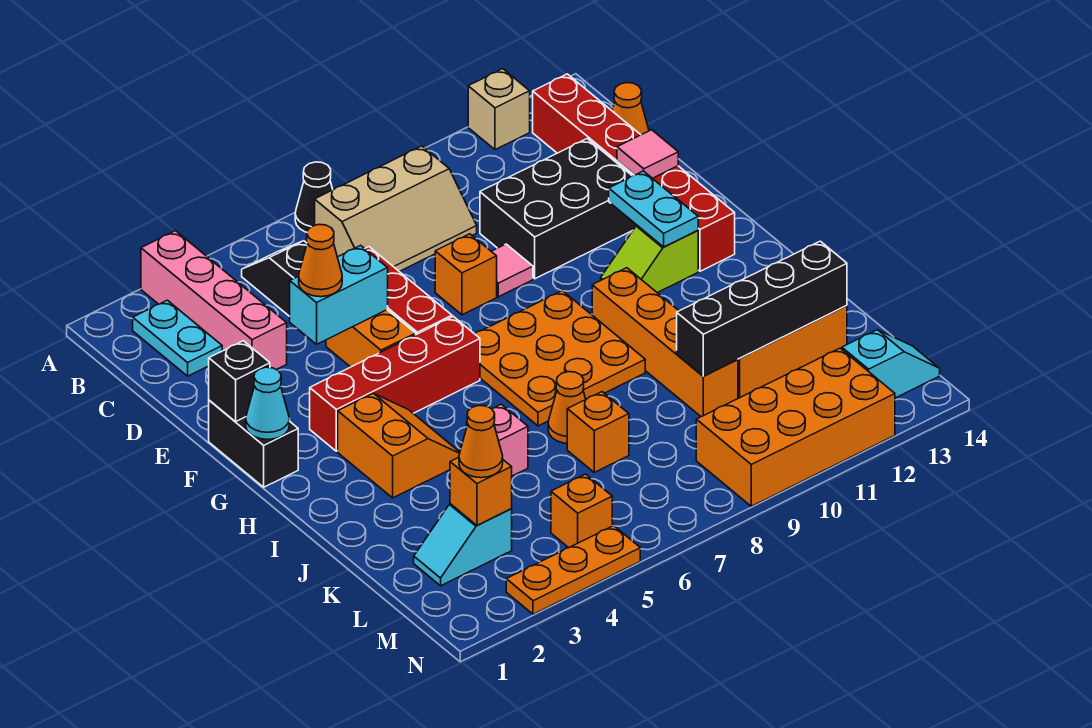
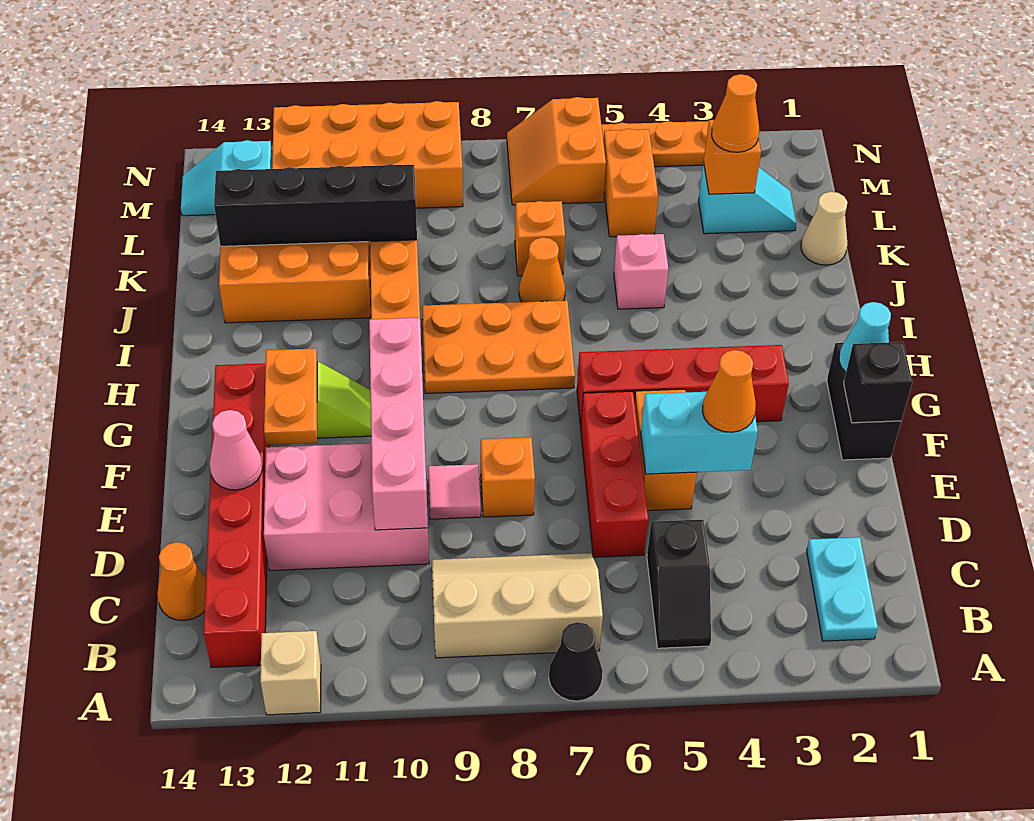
pink 1x4 brick [141,231,287,370] -> pink 1x4 brick moved to [369,318,428,530]
black 2x3 brick [480,139,637,279] -> pink 2x3 brick [264,443,429,571]
pink 1x1 tile [617,130,678,178] -> pink 1x1 cone [210,410,263,490]
cyan 1x2 plate [609,171,698,247] -> orange 1x2 plate [264,348,317,445]
orange 3x3 plate [475,291,645,426] -> orange 2x3 plate [422,300,575,393]
orange 2x2 slope [338,393,460,498] -> orange 2x2 slope moved to [507,97,606,205]
none -> tan 1x1 cone [801,192,847,265]
orange 1x1 brick [551,474,612,548] -> orange 1x2 brick [604,129,658,237]

